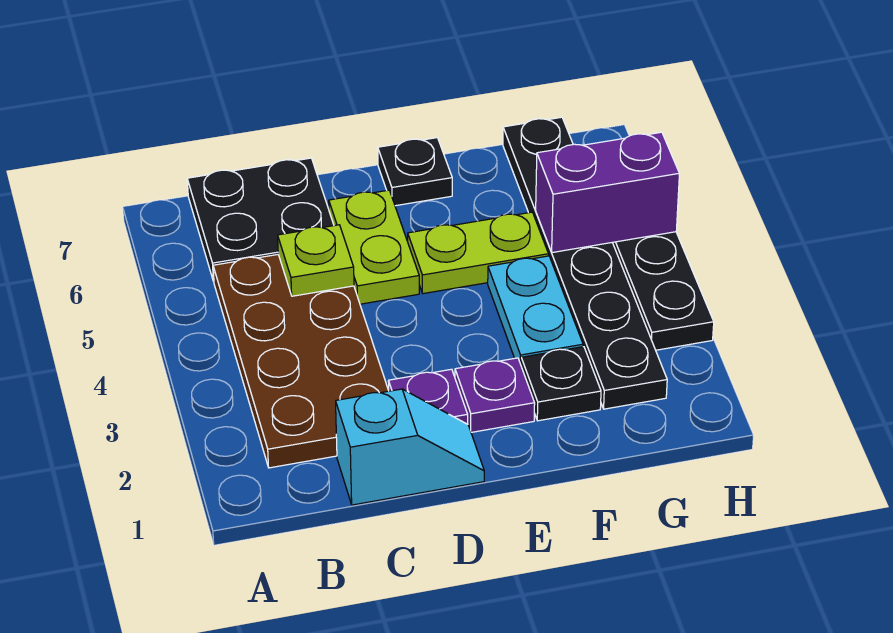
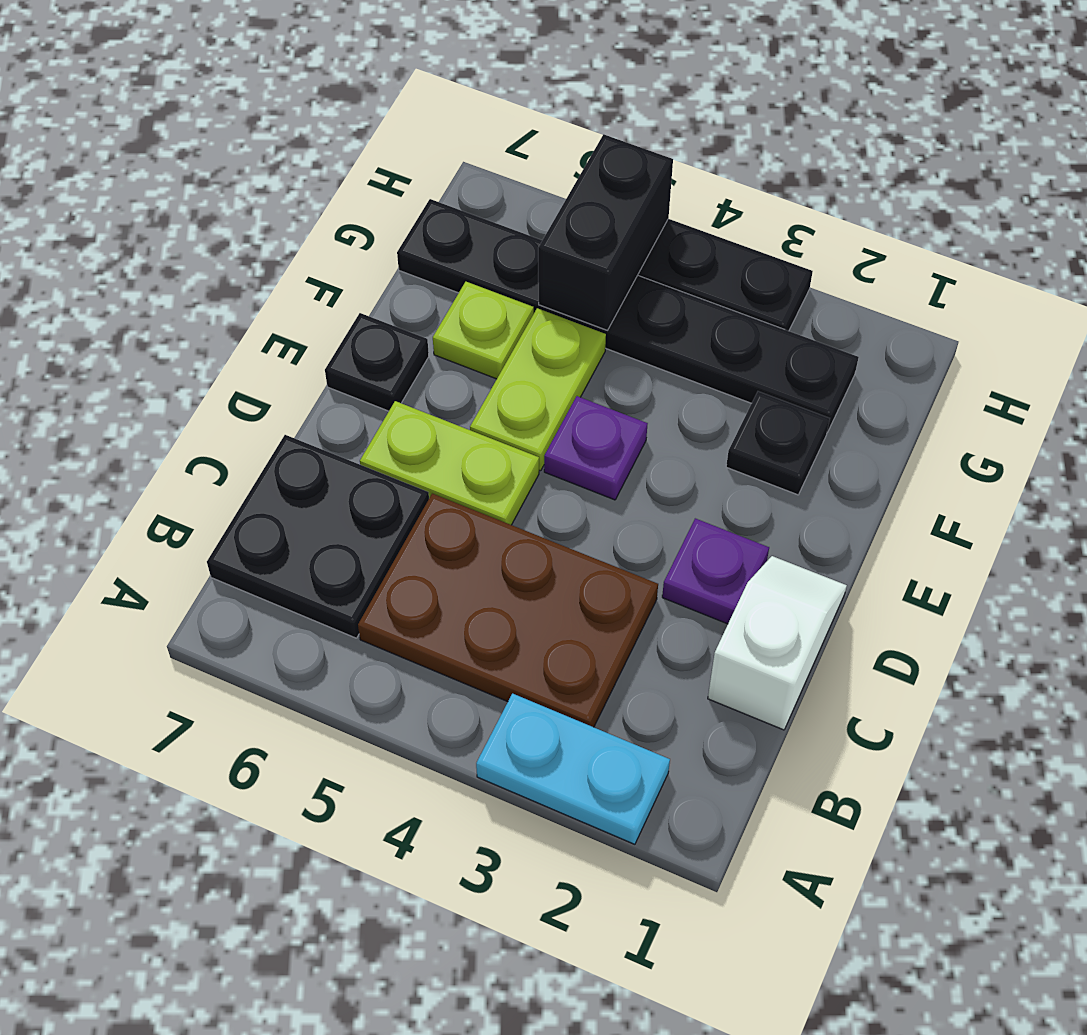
brown 2x4 plate [213,254,389,468] -> brown 2x3 plate [358,494,658,727]
cyan 1x2 slope [336,389,484,505] -> white 1x2 slope [708,556,847,730]
lime 1x1 plate [278,225,354,296] -> lime 1x1 plate moved to [433,282,534,379]
purple 1x1 plate [455,358,535,432] -> purple 1x1 plate moved to [544,396,648,500]
cyan 1x2 plate [488,256,583,364] -> cyan 1x2 plate moved to [476,694,670,844]
purple 1x2 brick [536,132,679,253] -> black 1x2 brick [538,134,673,330]

